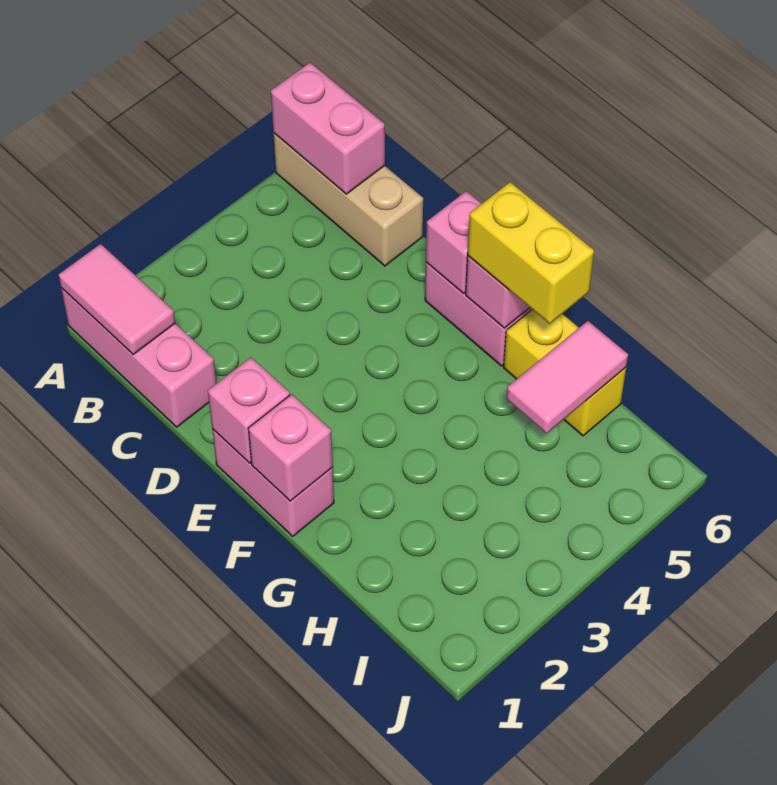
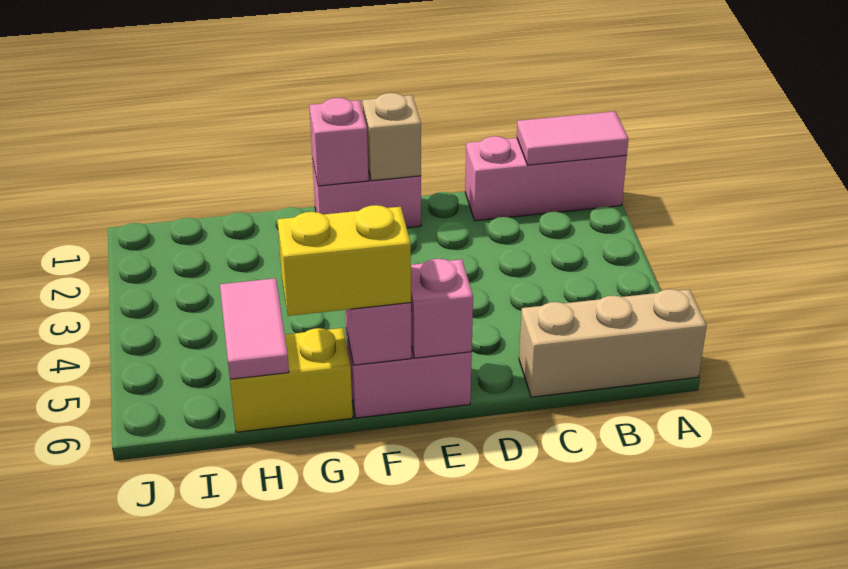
pink 1x2 brick [271,63,385,194] -> none
pink 1x1 brick [208,357,290,463] -> tan 1x1 brick [363,93,421,181]

